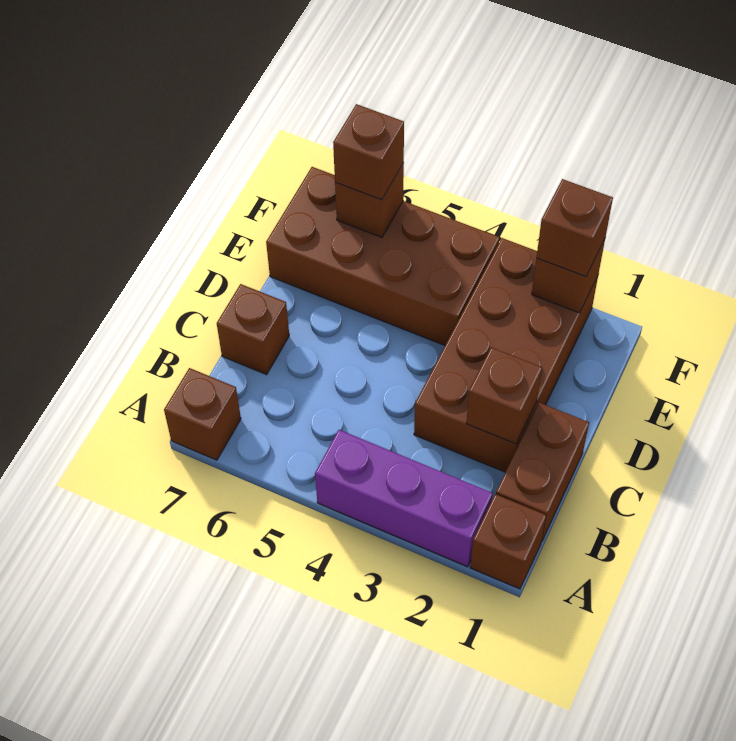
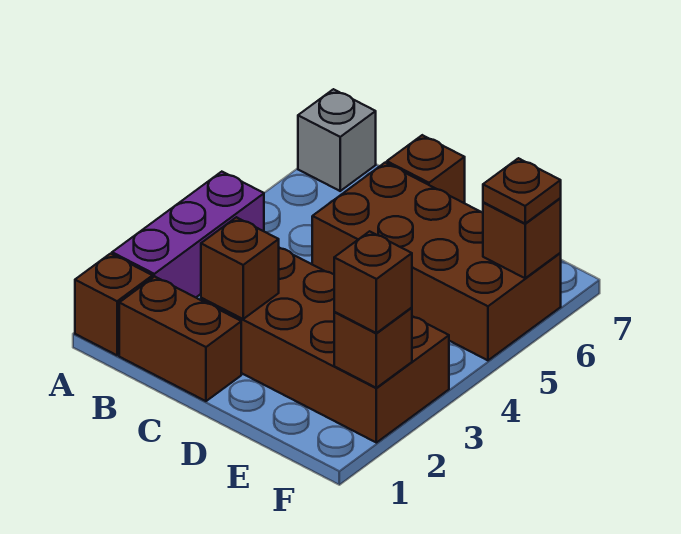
brown 1x1 brick [164,368,241,460] -> grey 1x1 brick [298,89,376,191]
brown 2x4 brick [266,167,499,345] -> brown 2x4 brick turned to [312,163,561,360]
brown 1x1 brick [333,104,404,200] -> brown 1x1 plate [483,158,561,223]

